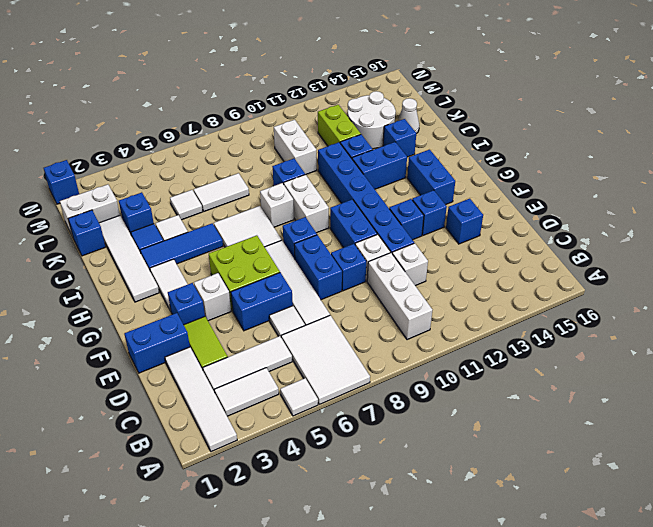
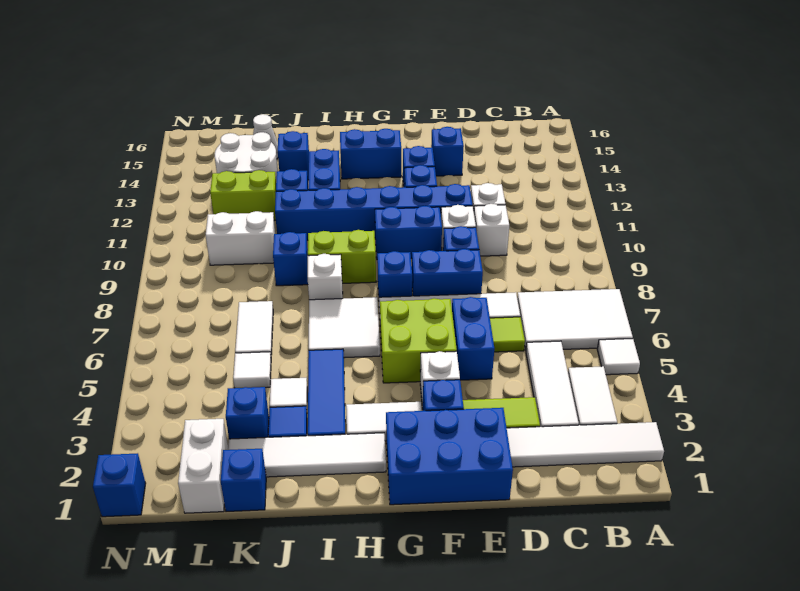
white 1x3 brick [367,253,432,340] -> white 1x1 brick [474,204,509,256]
white 1x1 tile [269,306,305,336] -> lime 1x1 tile [490,317,525,352]
blue 1x2 brick [124,313,190,373] -> blue 2x3 brick [386,408,513,505]
white 1x2 brick [284,175,329,233] -> lime 1x2 brick [308,230,376,283]

